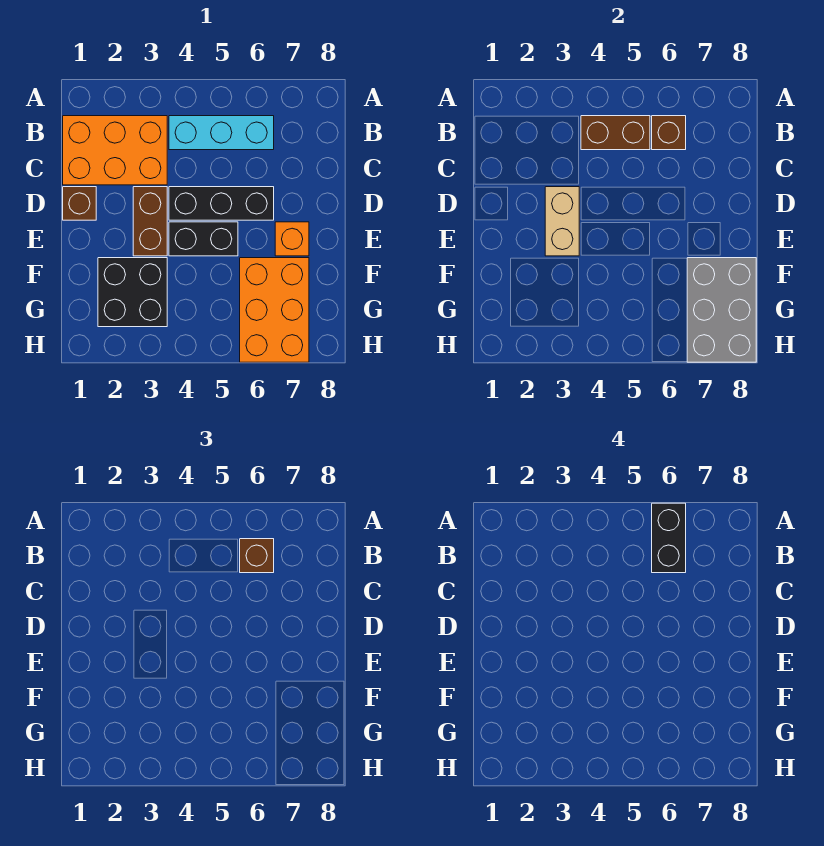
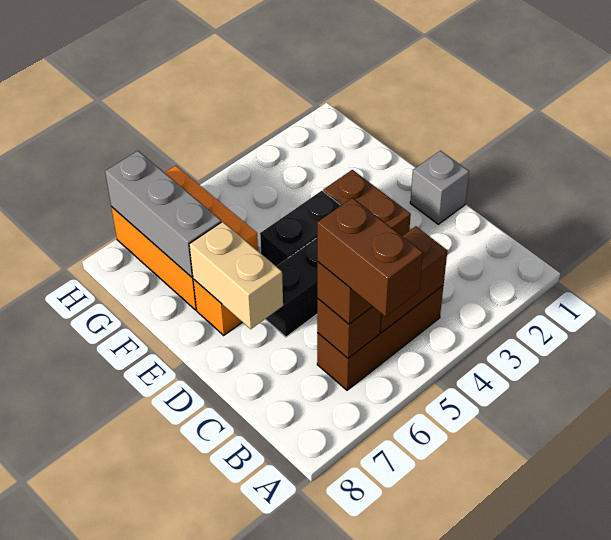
black 1x2 brick [652,503,686,573] -> brown 1x2 brick [317,198,423,317]
orange 2x3 brick [63,116,167,185] -> none
cyan 1x3 brick [169,116,274,150] -> brown 1x3 brick [317,286,443,390]
brown 1x1 brick [63,187,96,220] -> grey 1x1 brick [410,151,469,224]
tan 1x2 brick [545,187,579,256] -> tan 1x2 brick moved to [189,222,283,329]
black 2x2 brick [98,258,167,327] -> none
grey 2x3 brick [687,258,756,362] -> grey 1x3 brick [105,151,221,277]

